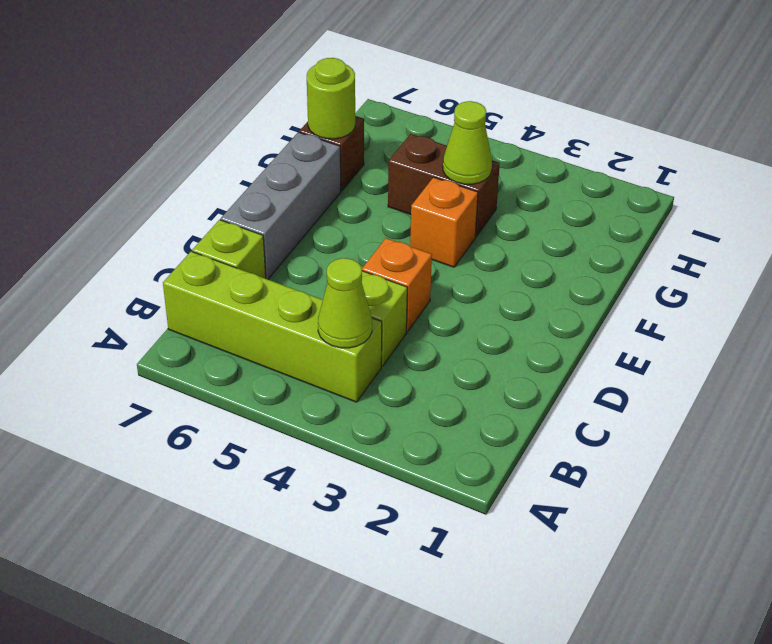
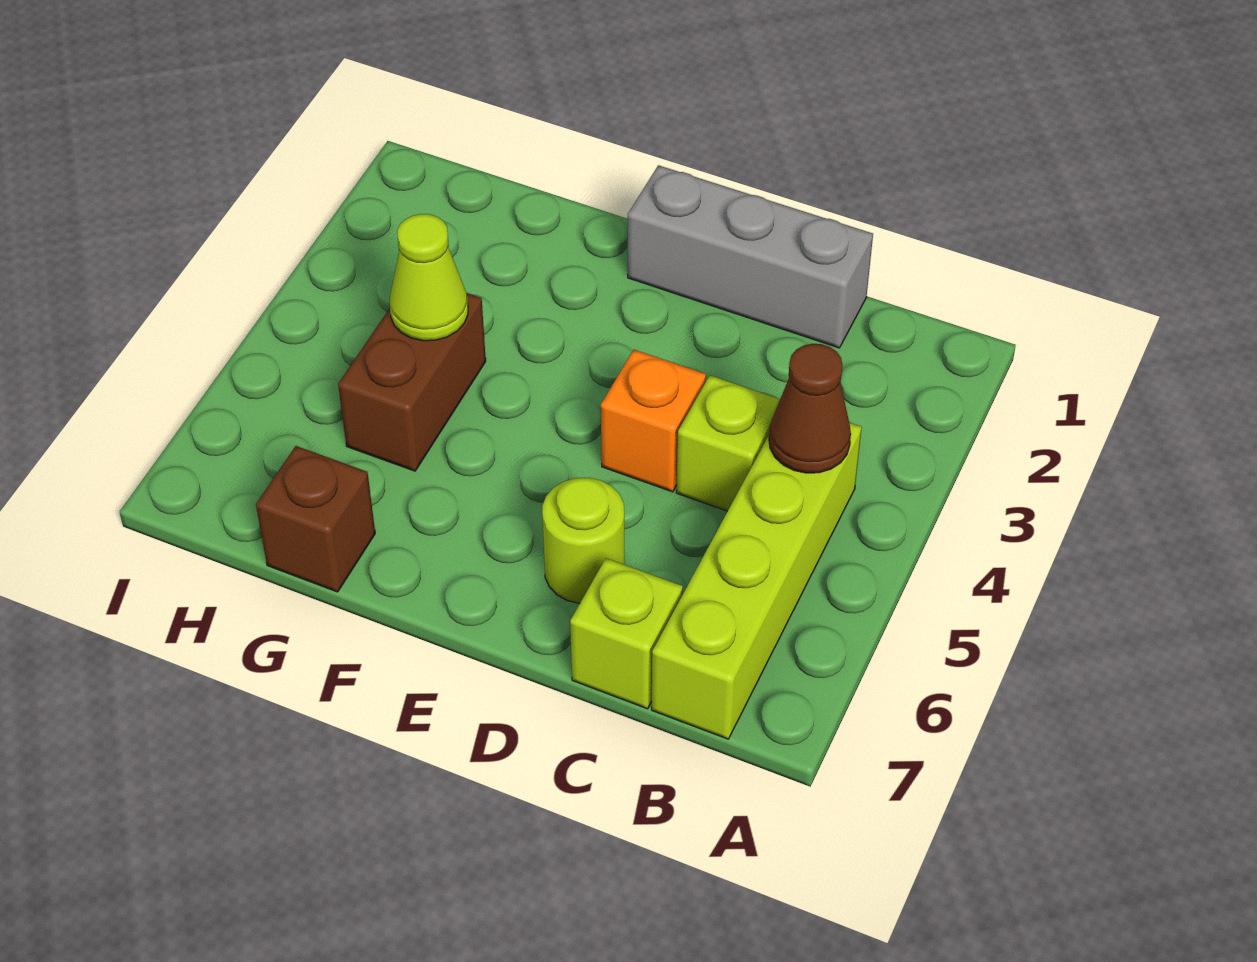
lime 1x1 cone [318,258,372,348] -> brown 1x1 cone [769,344,851,473]
grey 1x3 brick [221,132,341,279] -> grey 1x3 brick moved to [628,165,873,348]
orange 1x1 brick [410,177,478,267] -> none
lime 1x1 round brick [307,58,355,139] -> lime 1x1 round brick moved to [542,478,624,603]

